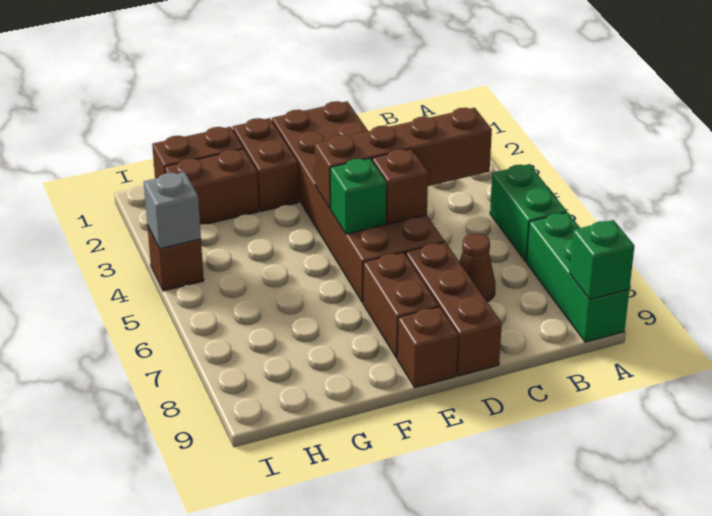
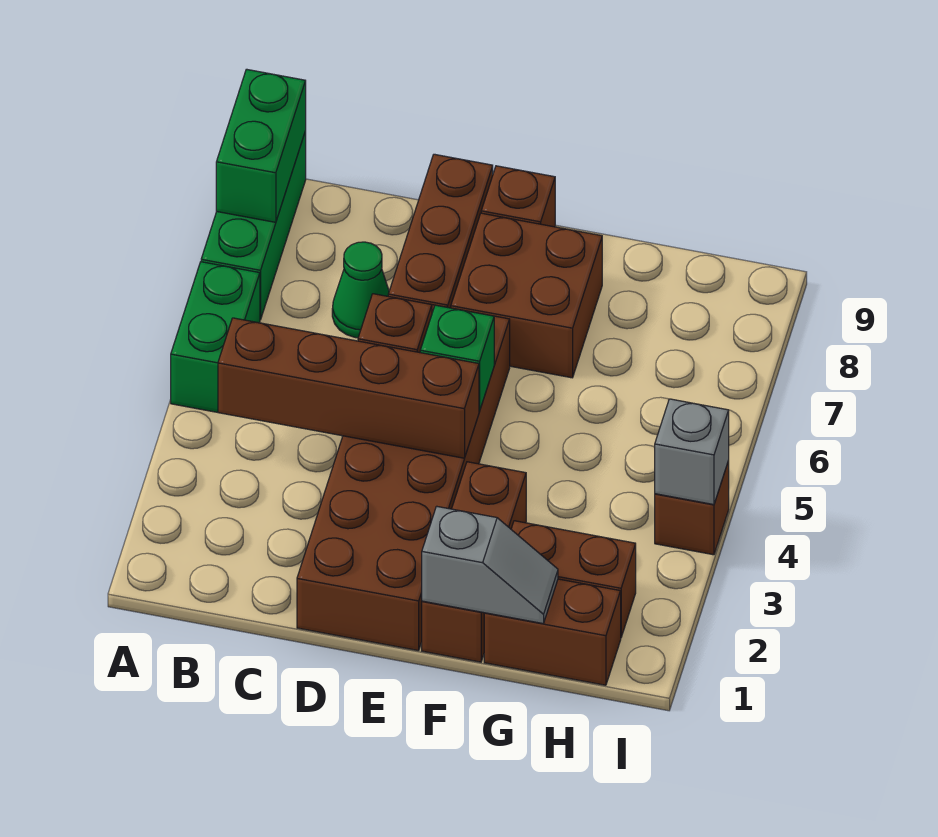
green 1x1 brick [570,220,634,299] -> green 1x2 brick [216,69,306,222]
brown 1x1 cone [459,233,496,302] -> green 1x1 cone [332,242,389,338]
brown 1x2 brick [363,252,439,358] -> brown 2x2 brick [451,213,602,378]
brown 1x2 brick [233,118,299,211] -> brown 1x3 brick [422,462,526,662]
none -> grey 1x2 slope [422,506,558,623]

